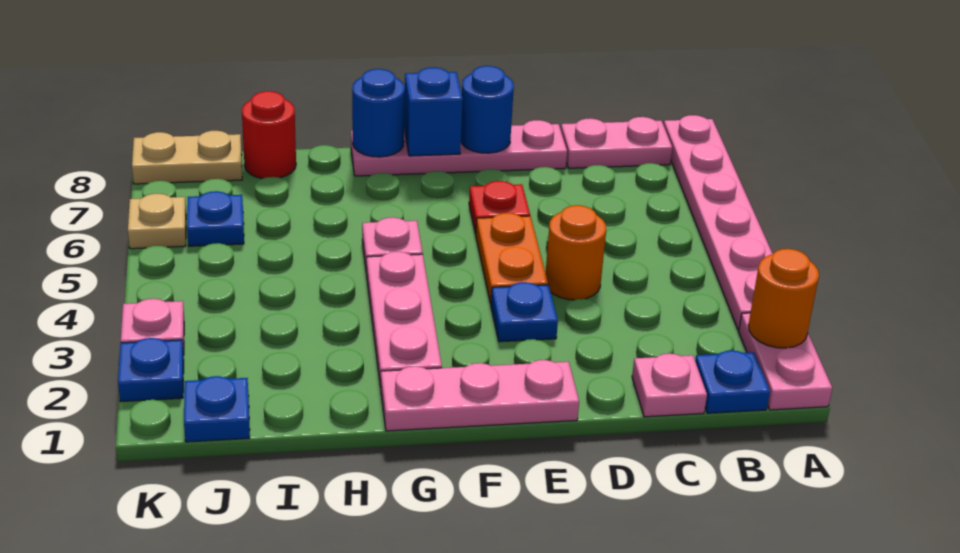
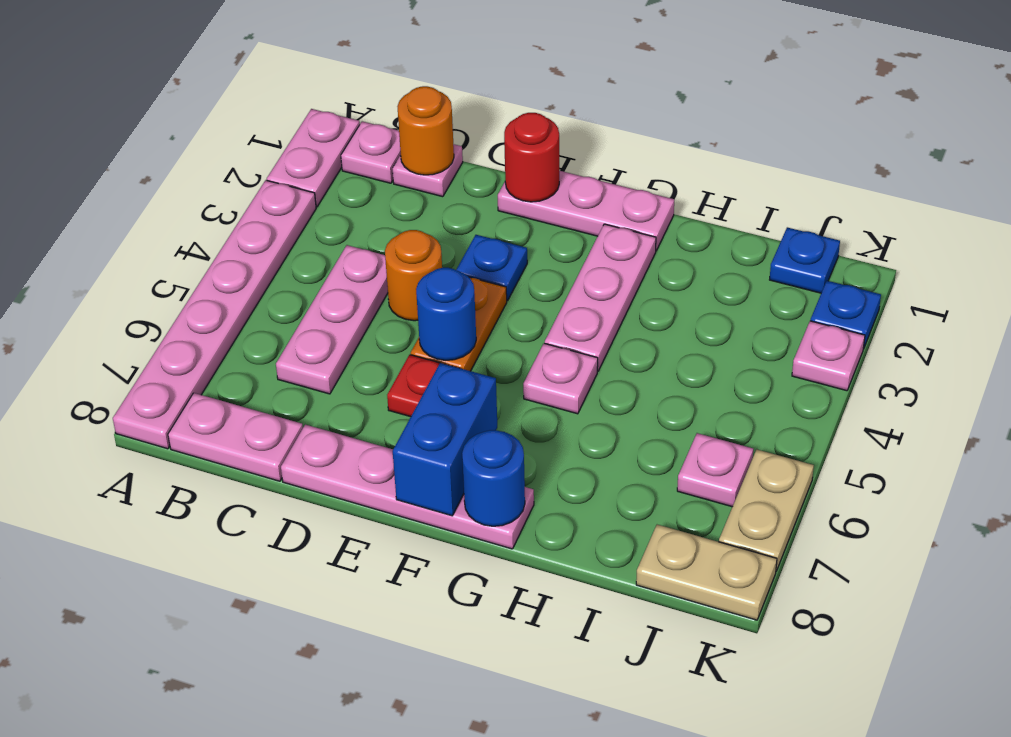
orange 1x1 round brick [748,249,819,348] -> orange 1x1 round brick moved to [397,86,454,175]
blue 1x1 plate [695,350,770,413] -> pink 1x1 plate [341,121,401,183]
none -> pink 1x3 plate [276,245,388,394]
blue 1x1 round brick [461,66,514,153] -> blue 1x1 round brick moved to [416,268,476,360]
blue 1x1 brick [404,67,463,156] -> blue 1x2 brick [393,363,497,516]
red 1x1 round brick [242,91,296,178] -> red 1x1 round brick moved to [504,113,559,202]
blue 1x1 plate [187,191,244,246] -> pink 1x1 plate [677,433,753,507]
tan 1x1 plate [128,194,186,249] -> tan 1x2 plate [719,450,814,571]

